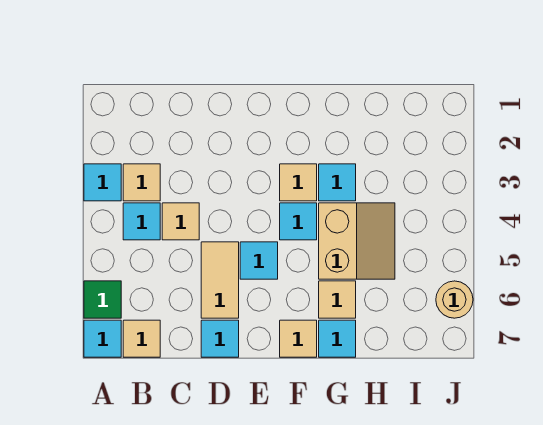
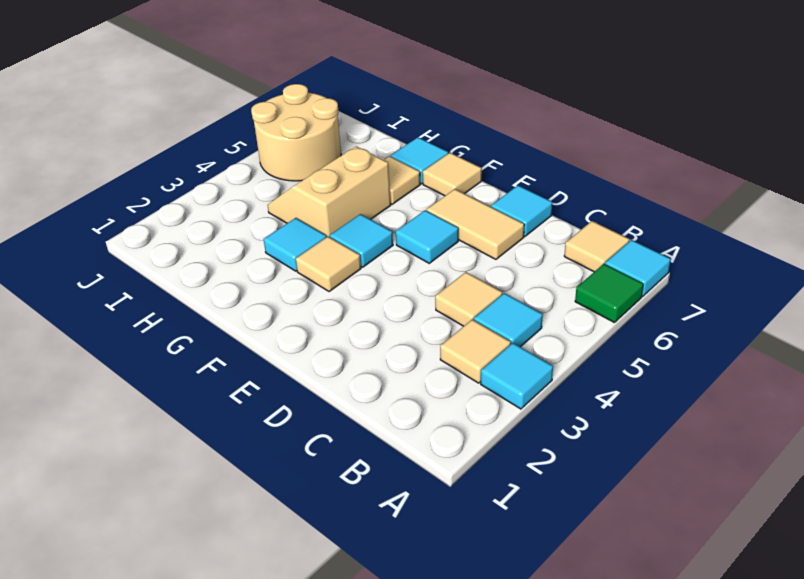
tan 1x2 tile [201,242,239,318] -> tan 1x2 tile turned to [427,189,524,259]
tan 1x1 round brick [436,281,473,318] -> tan 2x2 round brick [251,84,341,181]

